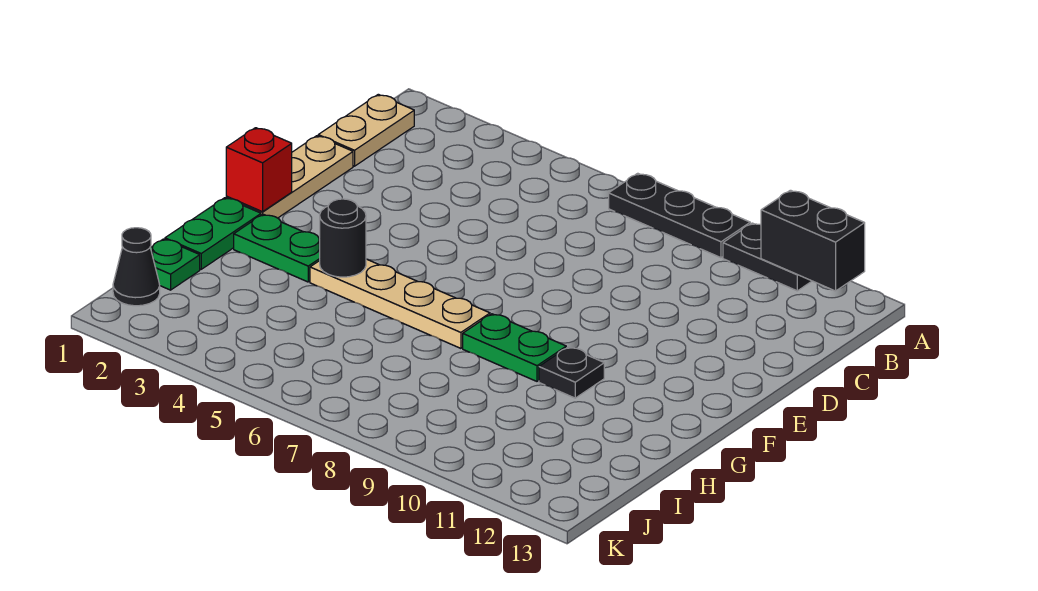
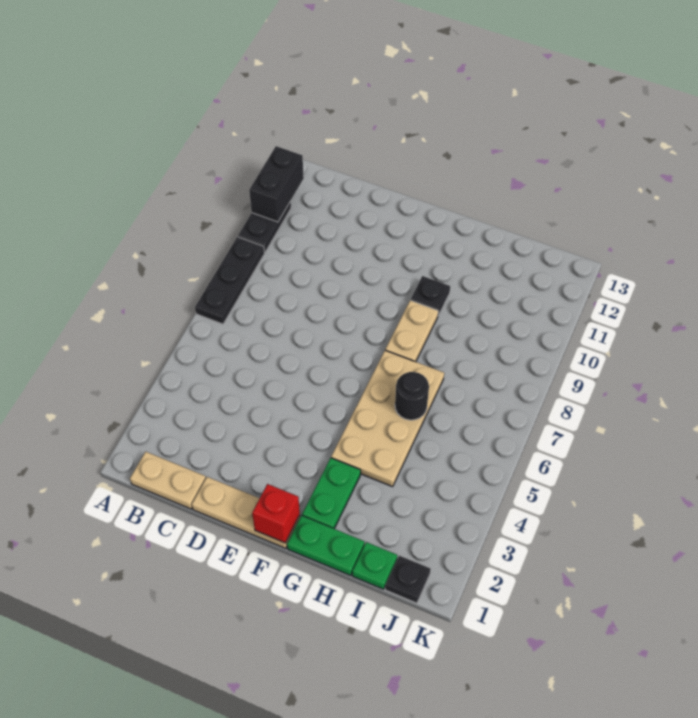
tan 1x4 plate [310,259,490,348] -> tan 2x4 plate [331,350,444,487]
black 1x1 round brick [320,199,366,277] -> black 1x1 round brick moved to [395,372,429,420]
green 1x2 plate [463,314,566,381] -> tan 1x2 plate [385,300,438,362]
black 1x1 cone [113,228,160,306] -> black 1x1 plate [385,556,431,603]

